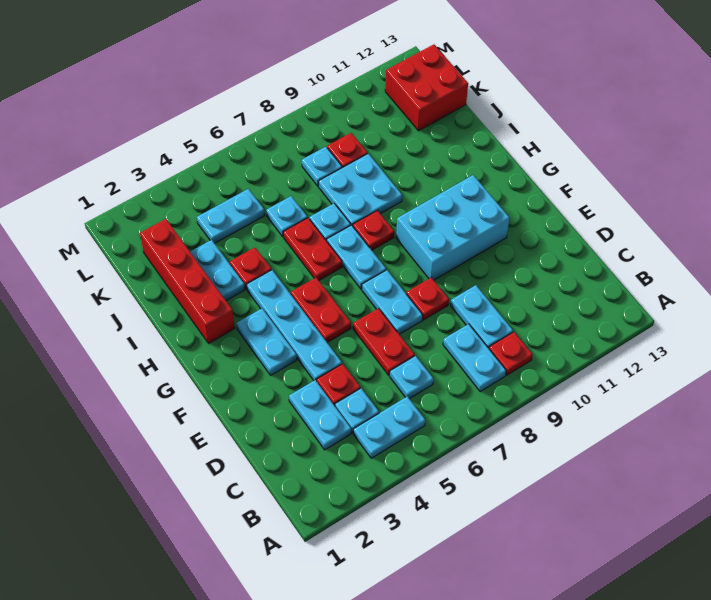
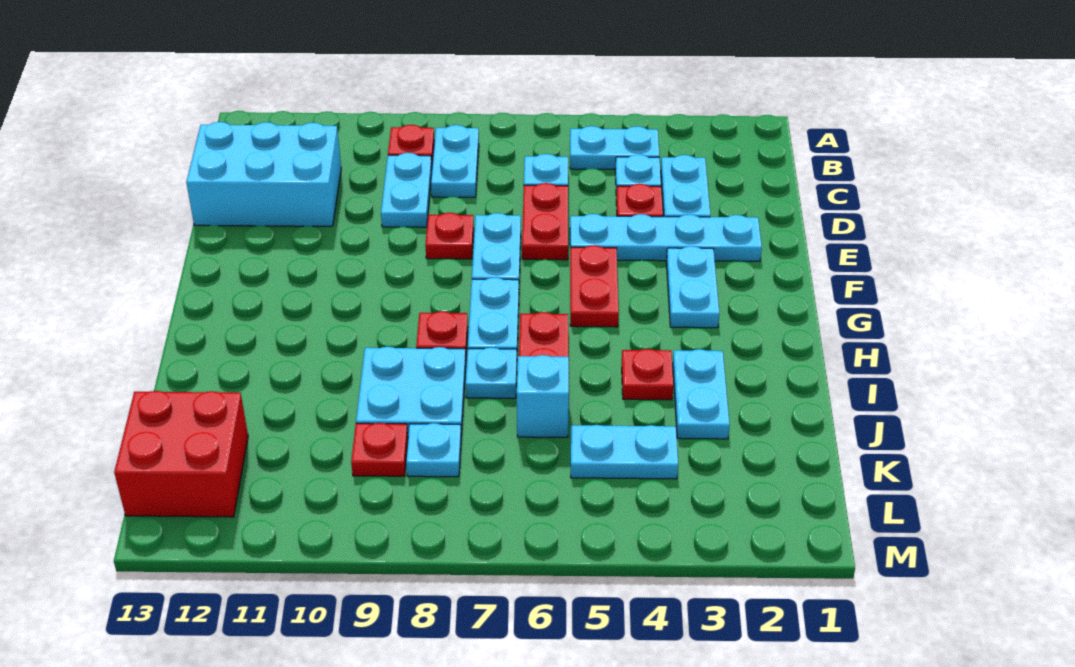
cyan 1x4 plate [247,270,342,381] -> cyan 1x4 plate turned to [570,214,762,261]
cyan 2x3 brick [396,175,510,280] -> cyan 2x3 brick moved to [186,122,341,226]
red 1x4 brick [140,219,235,344] -> none
cyan 1x1 plate [266,196,307,237] -> cyan 1x1 brick [517,355,569,437]

